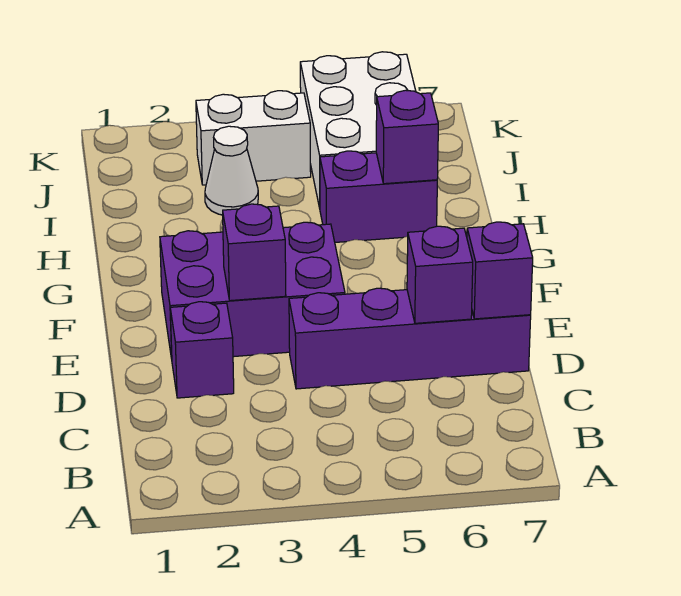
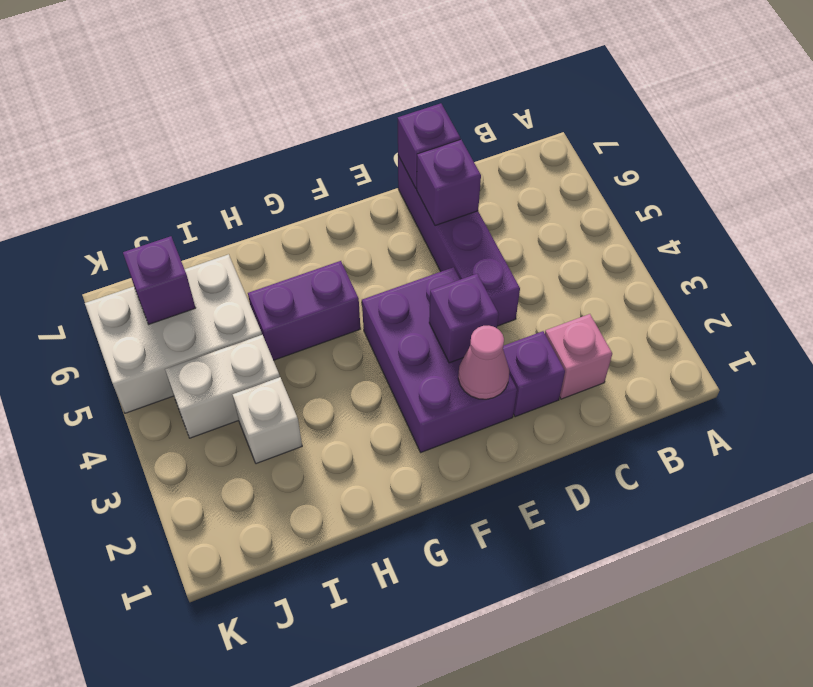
none -> pink 1x1 brick [545,314,612,399]
none -> pink 1x1 cone [458,326,509,399]
purple 1x2 brick [320,151,437,242] -> purple 1x2 brick turned to [248,261,360,360]
purple 1x1 brick [376,90,438,184] -> purple 1x1 brick moved to [123,236,195,324]
white 1x1 cone [205,126,258,215] -> white 1x1 brick [233,377,302,464]
white 1x2 brick [196,91,311,185] -> white 1x2 brick turned to [165,335,280,438]

